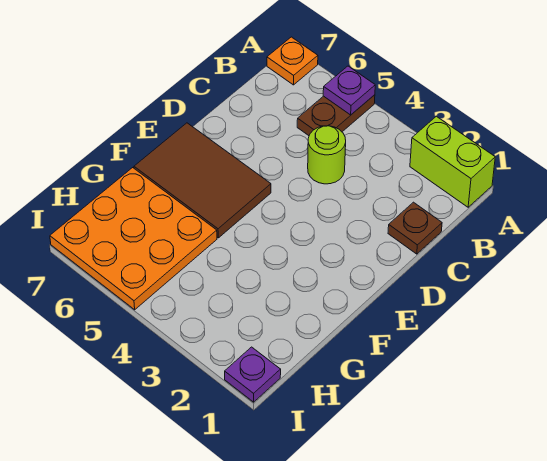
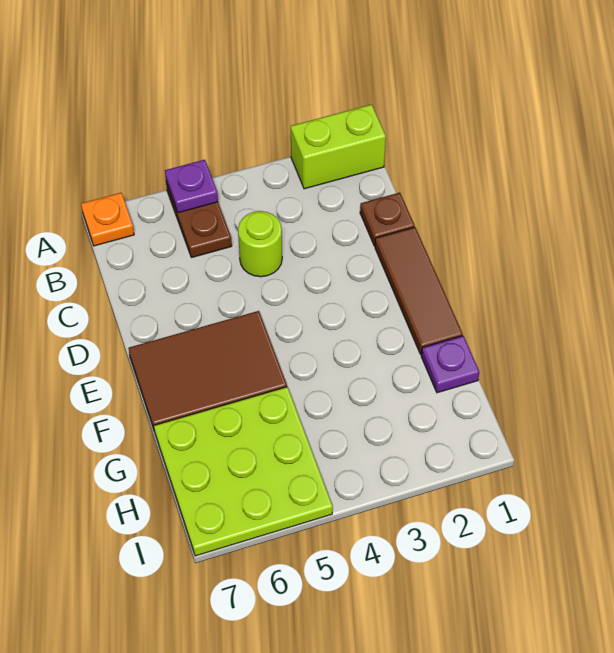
none -> brown 1x3 tile [375,227,463,354]
orange 3x3 plate [50,168,217,310] -> lime 3x3 plate [154,387,333,556]
purple 1x1 plate [225,347,281,402] -> purple 1x1 plate moved to [421,336,479,393]

